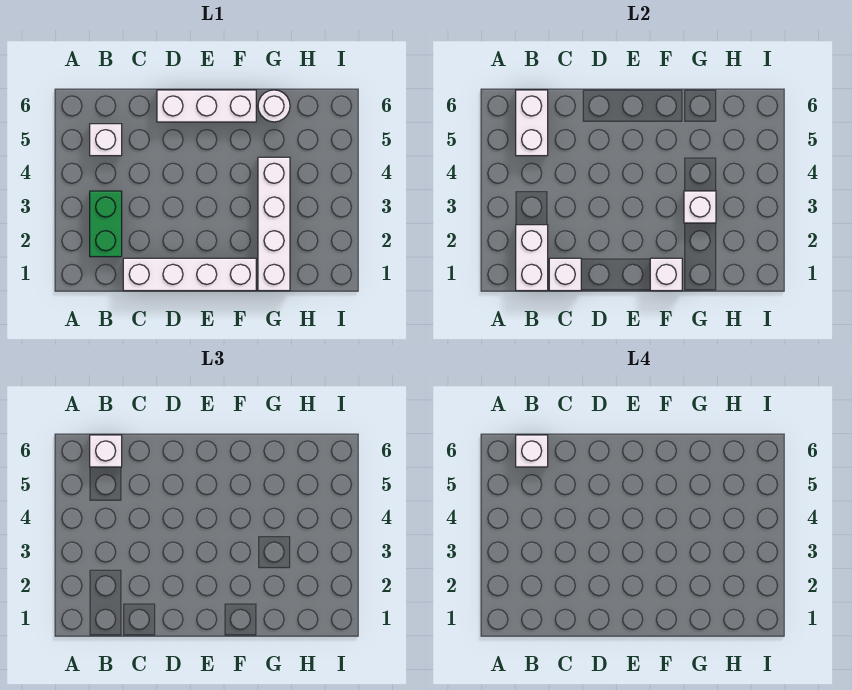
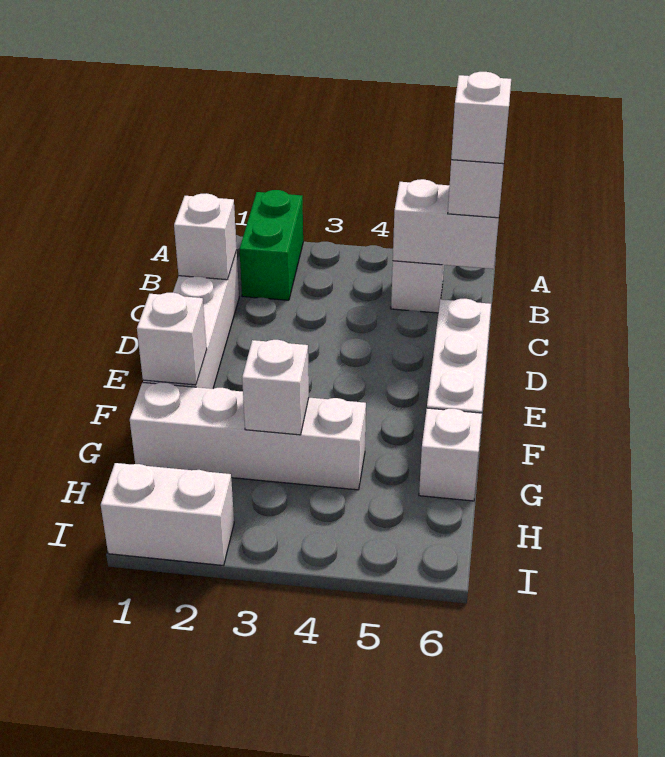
white 1x2 brick [516,225,548,291] -> white 1x2 brick moved to [101,463,234,565]
green 1x2 brick [90,191,122,257] -> green 1x2 brick turned to [240,190,303,300]
white 1x1 round brick [258,90,290,122] -> white 1x1 brick [419,408,482,501]

